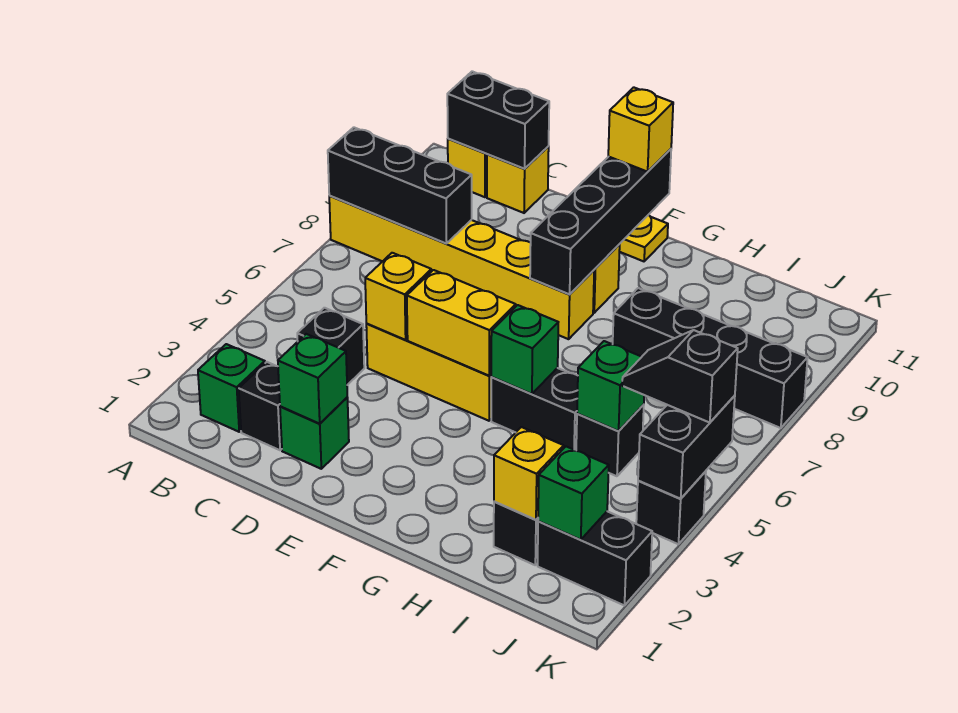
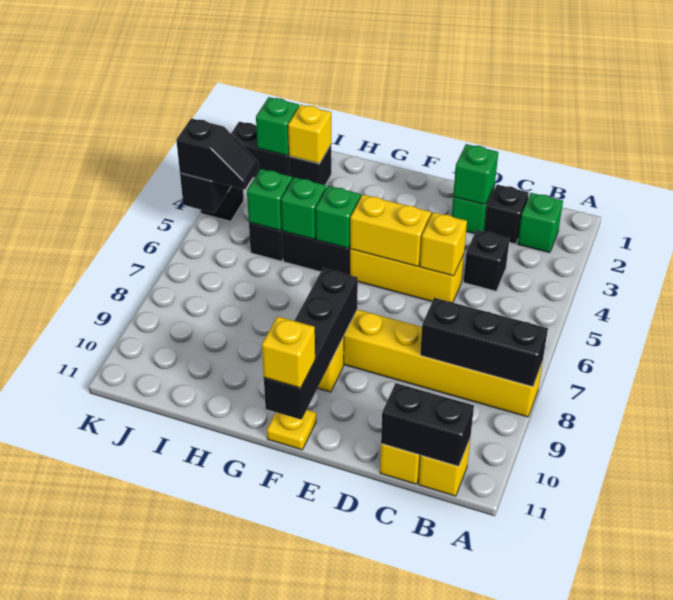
none -> green 1x1 brick [281,177,326,239]
black 1x4 brick [613,288,808,428] -> none

